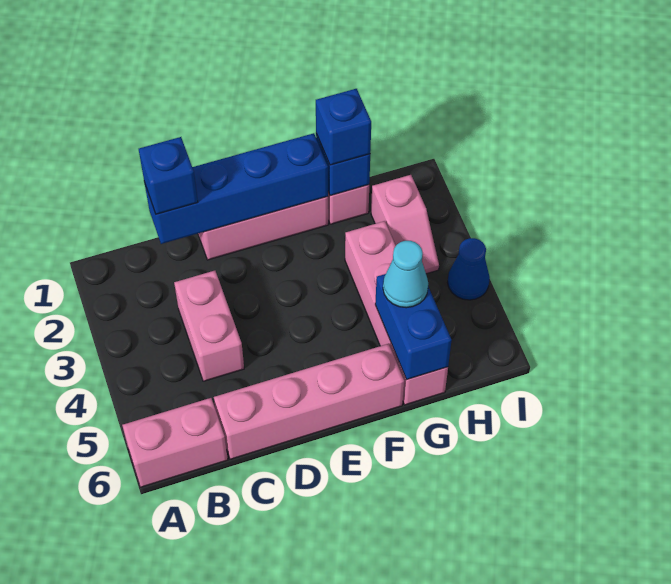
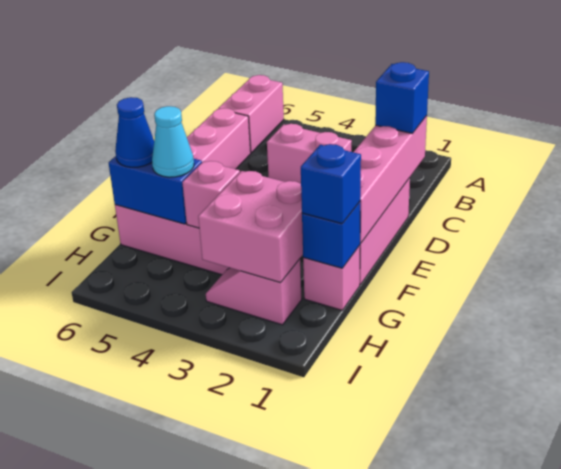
blue 1x4 brick [144,133,328,244] -> pink 1x4 brick [354,116,427,243]
none -> pink 2x2 brick [198,171,303,283]
none -> pink 1x1 brick [182,161,240,228]
blue 1x1 cone [448,238,490,300] -> blue 1x1 cone moved to [115,97,154,167]

